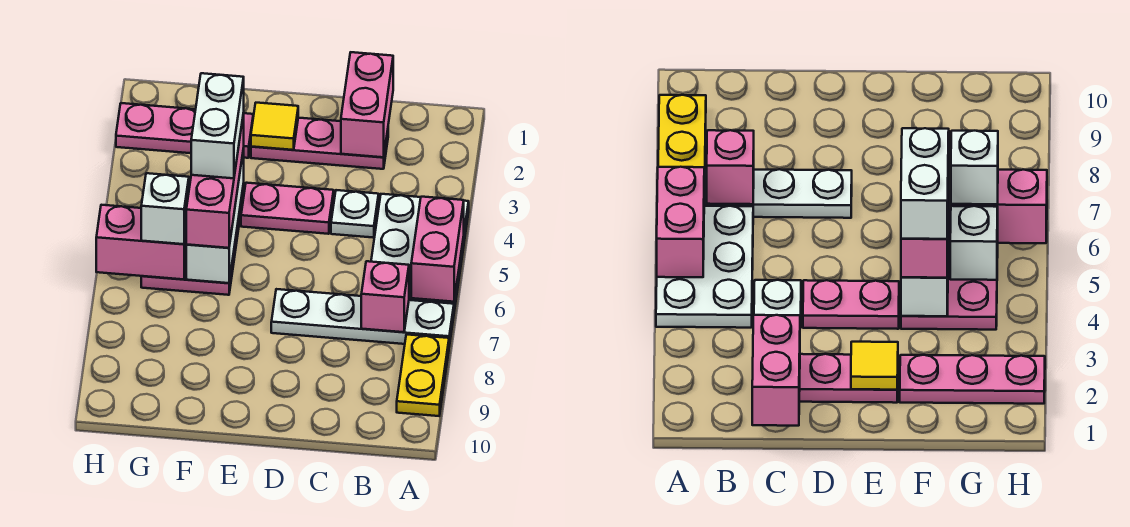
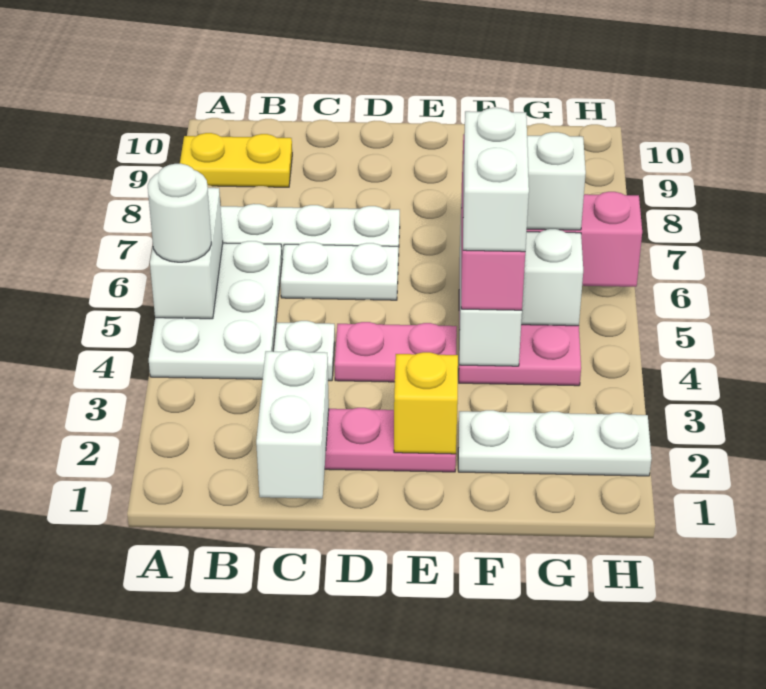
pink 1x2 brick [411,197,464,302] -> white 1x2 brick [150,188,223,319]
none -> white 1x1 round brick [148,164,211,262]
yellow 1x2 plate [397,335,449,416] -> yellow 1x2 plate turned to [180,133,292,187]
pink 1x1 brick [361,261,409,332] -> none
pink 1x2 brick [341,52,393,157] -> white 1x2 brick [256,350,329,499]
none -> white 1x2 plate [281,242,398,300]
yellow 1x1 tile [251,103,298,150] -> yellow 1x1 brick [394,352,458,454]
pink 1x3 plate [116,103,253,158] -> white 1x3 plate [458,410,652,476]

